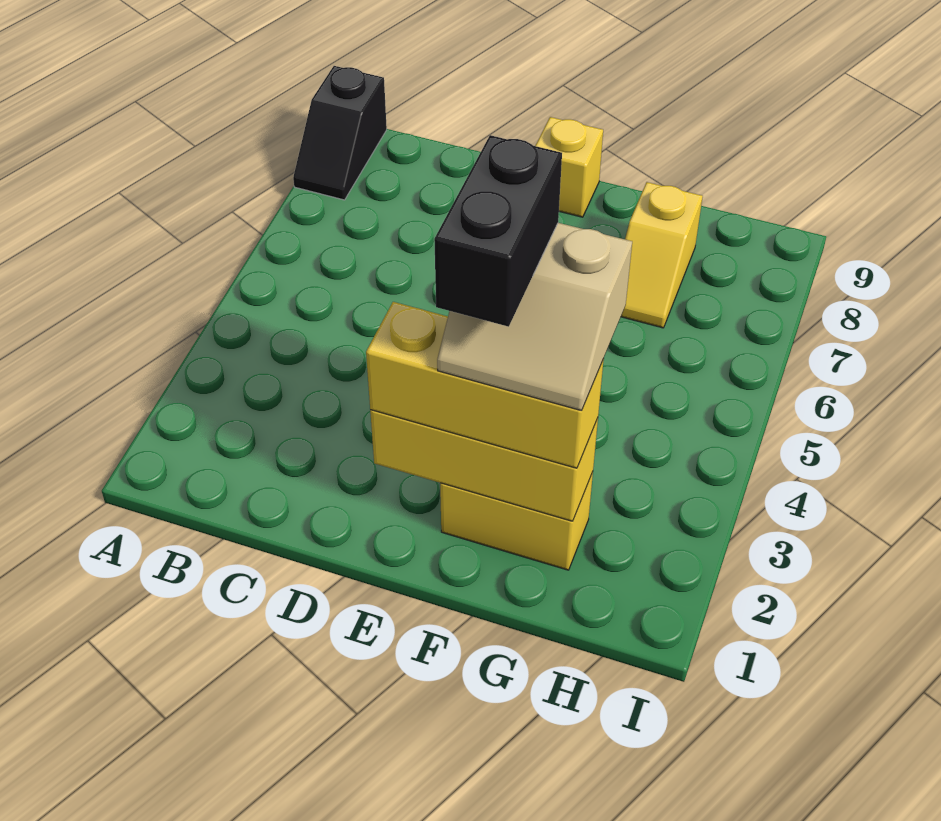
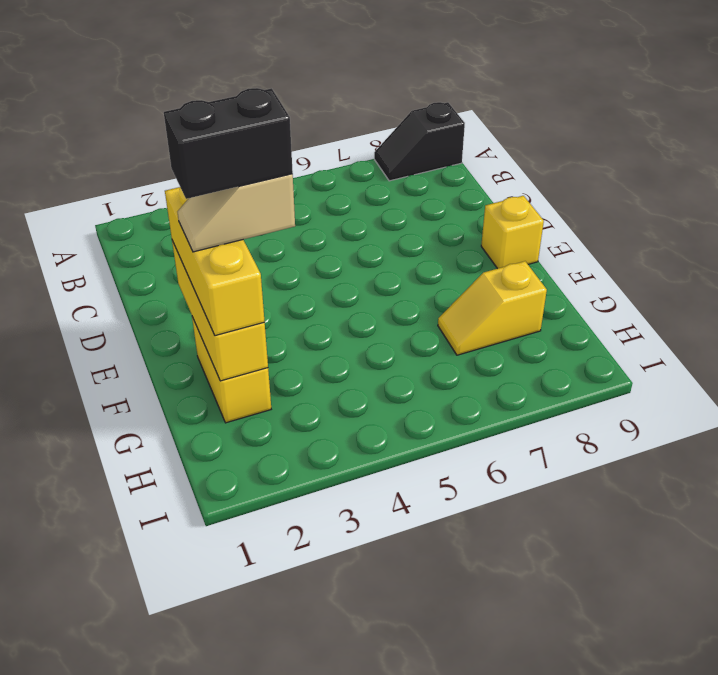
tan 2x2 slope [437,223,632,411] -> tan 1x2 slope [177,174,295,252]

